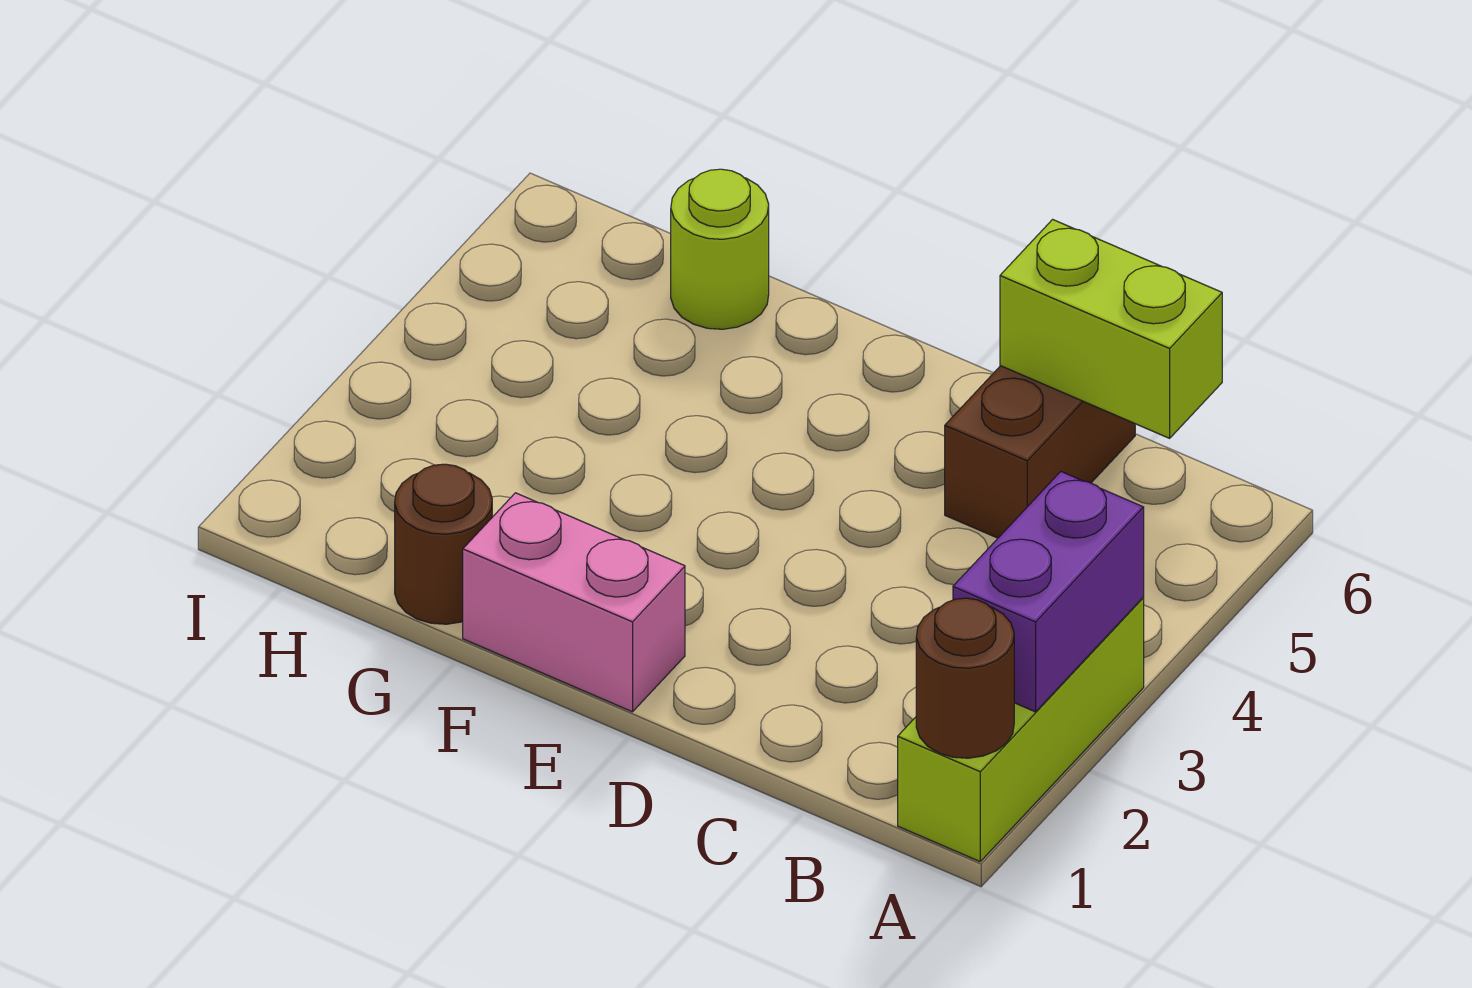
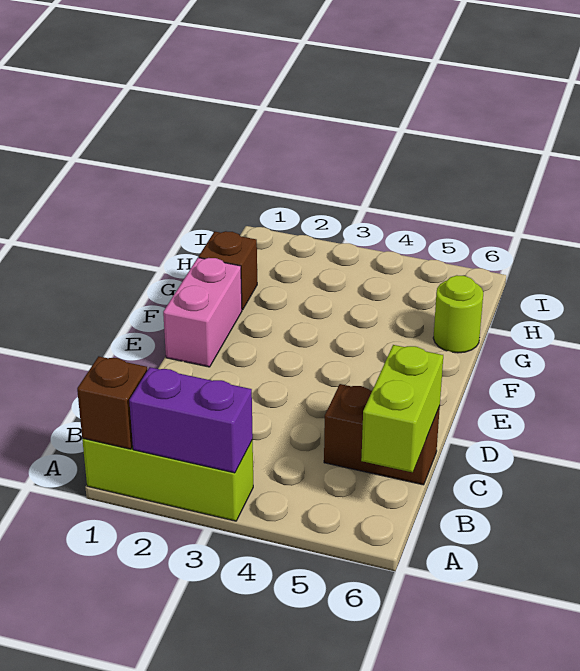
brown 1x1 round brick [916,598,1014,758] -> brown 1x1 brick [77,356,147,449]
brown 1x1 round brick [395,464,492,624] -> brown 1x1 brick [199,231,257,310]

